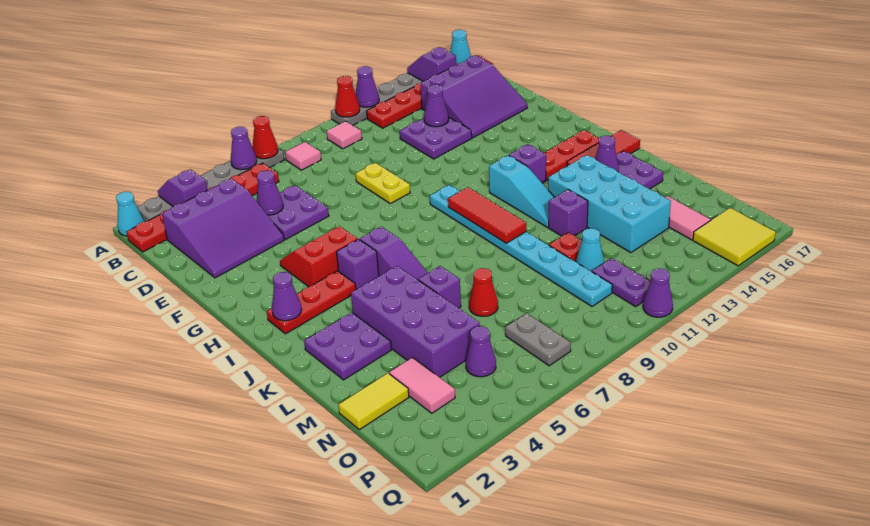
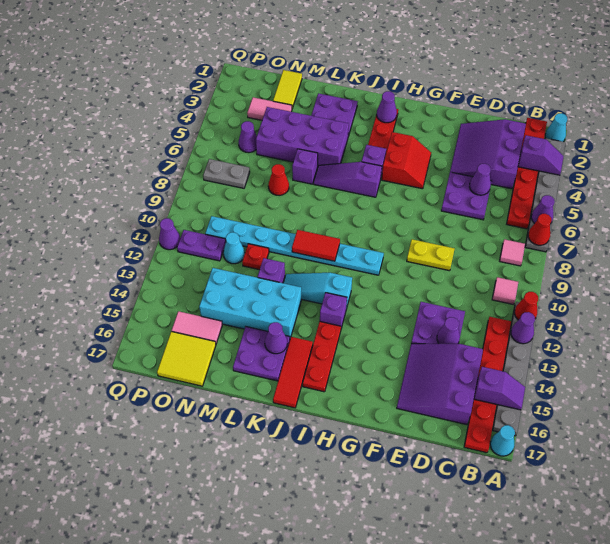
red 1x3 tile [448,187,526,243] -> red 1x2 tile [292,230,340,261]
yellow 2x2 tile [693,208,776,266] -> yellow 2x2 tile moved to [157,331,216,386]

